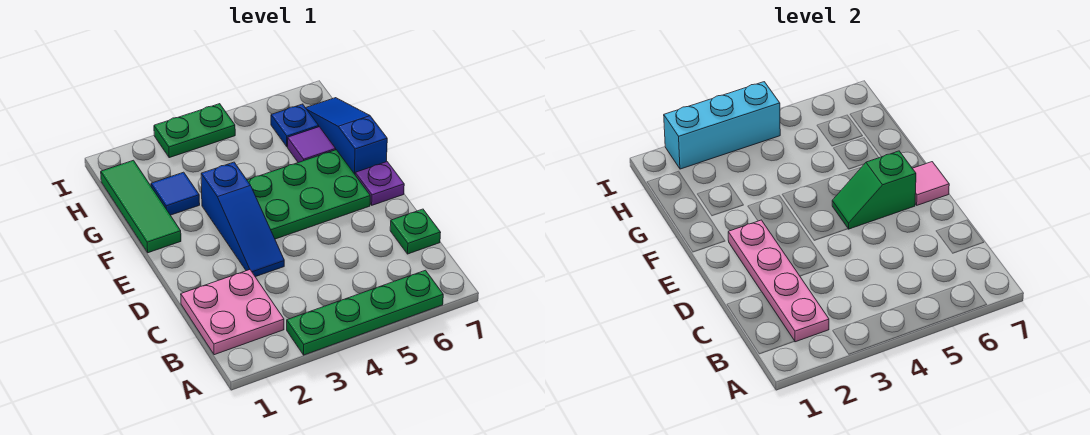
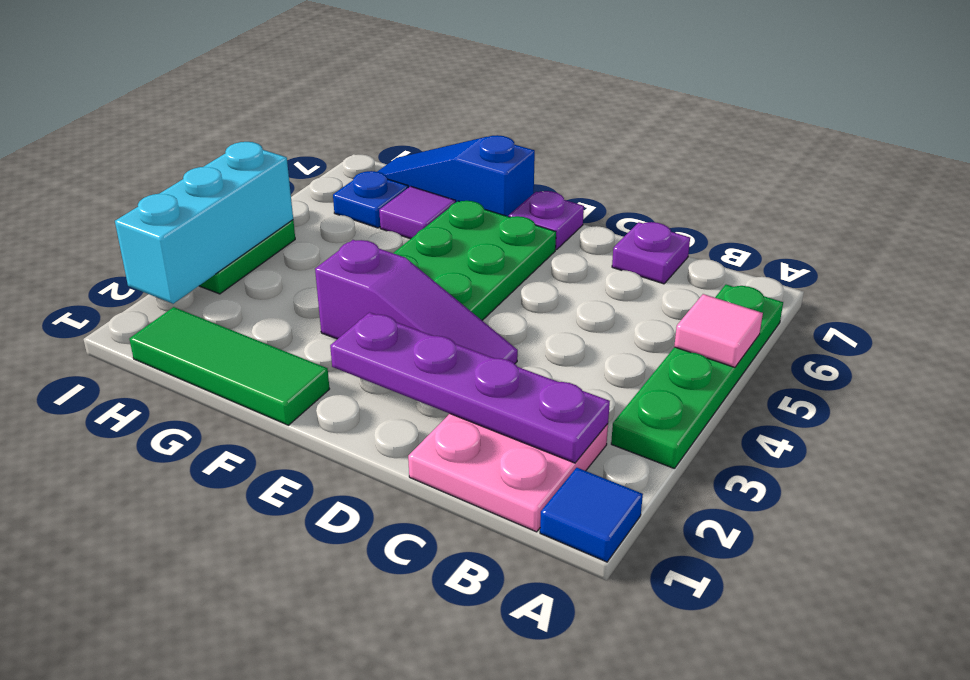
pink 1x4 plate [728,220,829,342] -> purple 1x4 plate [330,312,610,463]
green 1x1 plate [390,209,441,254] -> purple 1x1 plate [612,222,690,284]
blue 1x3 slope [201,162,284,277] -> purple 1x3 slope [315,240,518,364]
green 1x2 slope [832,151,916,229] -> none
pink 1x1 tile [913,162,949,205] -> pink 1x1 tile moved to [674,294,763,367]
blue 1x1 tile [151,172,200,215] -> blue 1x1 tile moved to [540,468,643,562]

